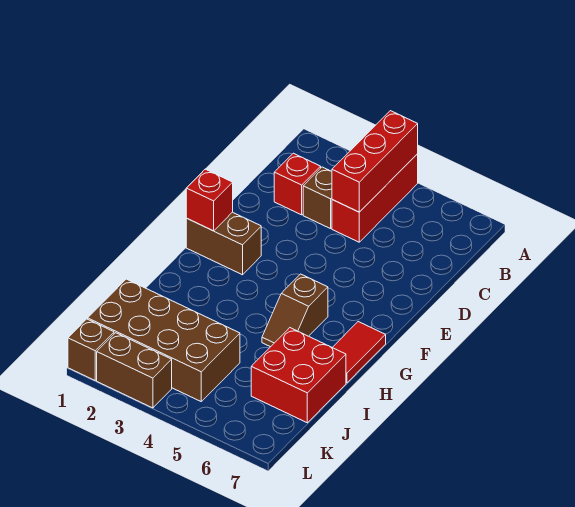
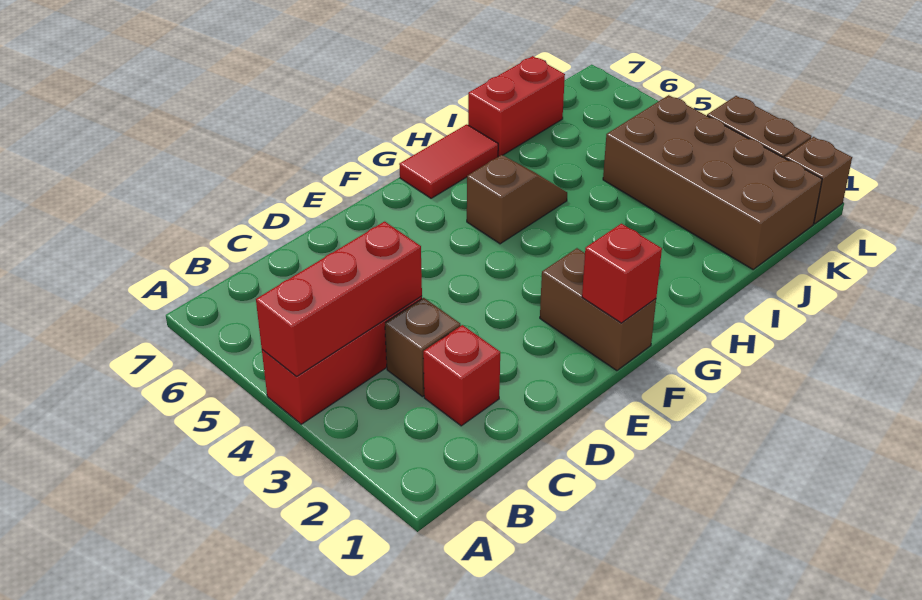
red 2x2 brick [251,328,346,423] -> red 1x2 brick [468,56,565,157]

